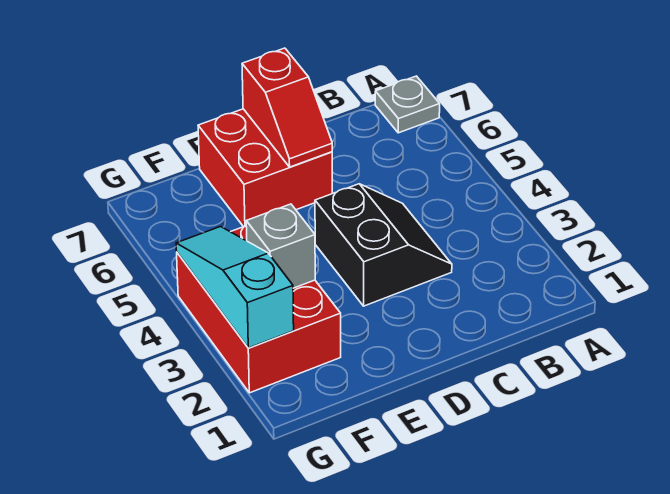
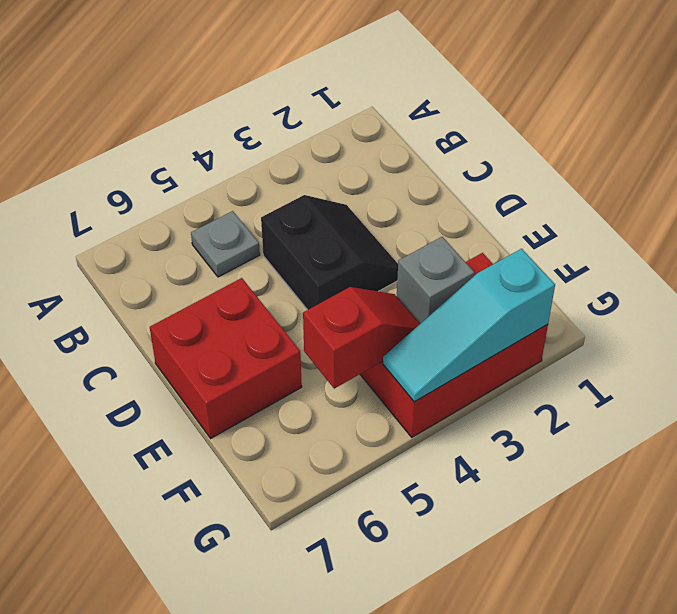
grey 1x1 plate [375,76,440,133] -> grey 1x1 plate moved to [191,211,260,277]
black 2x2 slope [315,184,452,306] -> black 2x2 slope turned to [261,195,398,310]
red 1x2 slope [242,48,332,167] -> red 1x2 slope moved to [303,287,420,389]

